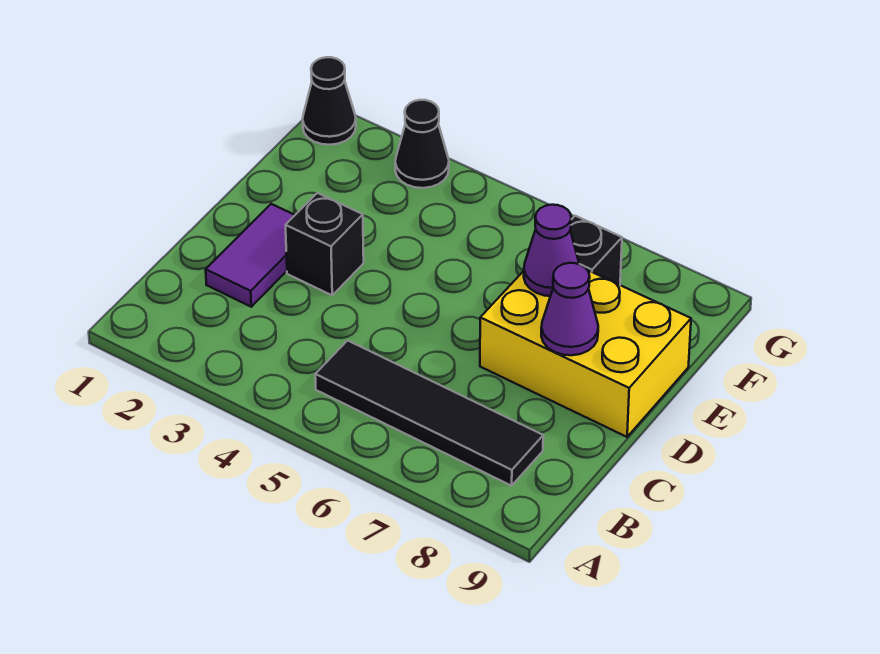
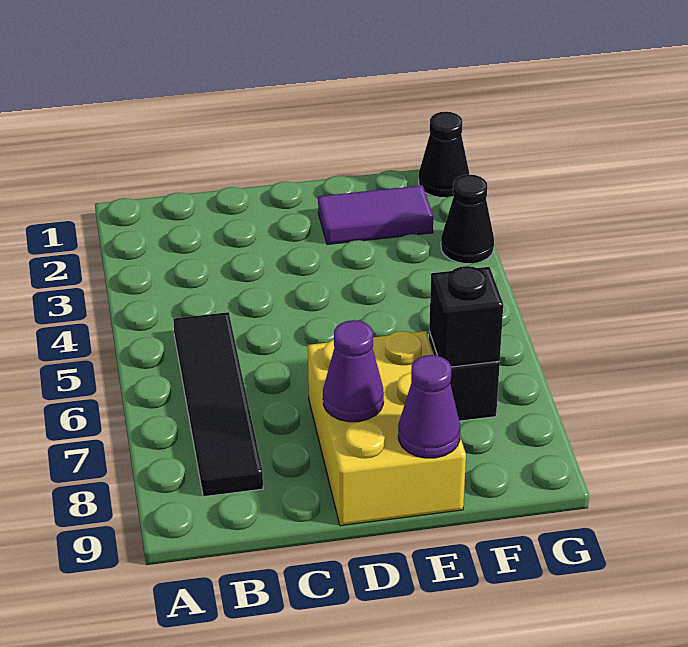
purple 1x2 tile [206,204,295,307] -> purple 1x2 tile moved to [318,185,433,245]
black 1x1 brick [286,193,364,295] -> black 1x1 brick moved to [429,266,503,367]
purple 1x1 cone [524,205,579,296] -> purple 1x1 cone moved to [398,355,460,458]

